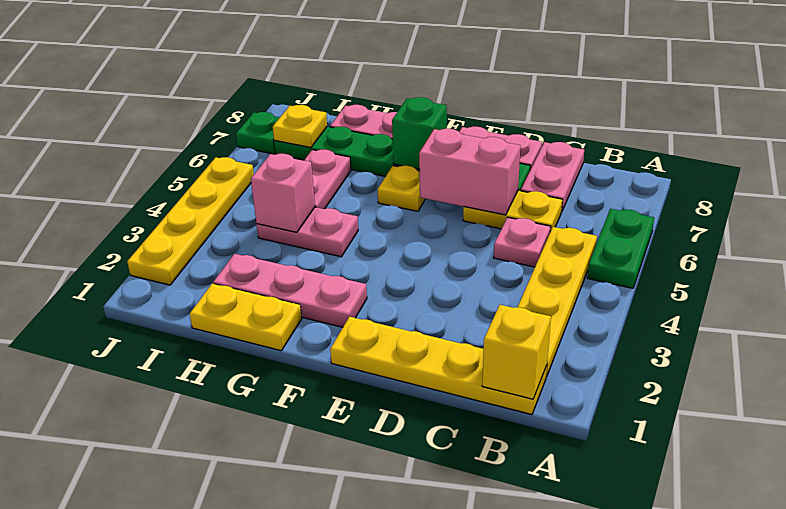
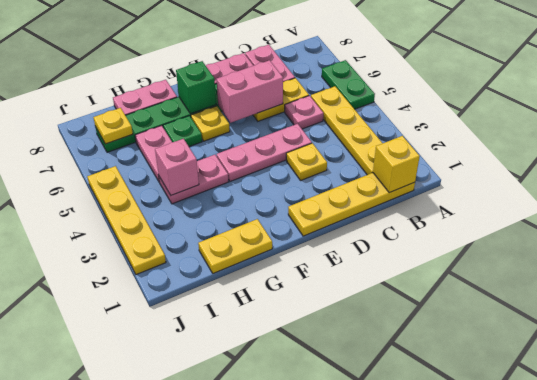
none -> yellow 1x1 plate [286,143,327,180]
pink 1x3 plate [213,254,367,327] -> pink 1x3 plate moved to [217,124,312,181]
green 1x1 plate [236,112,280,154] -> green 1x1 plate moved to [163,116,202,147]

